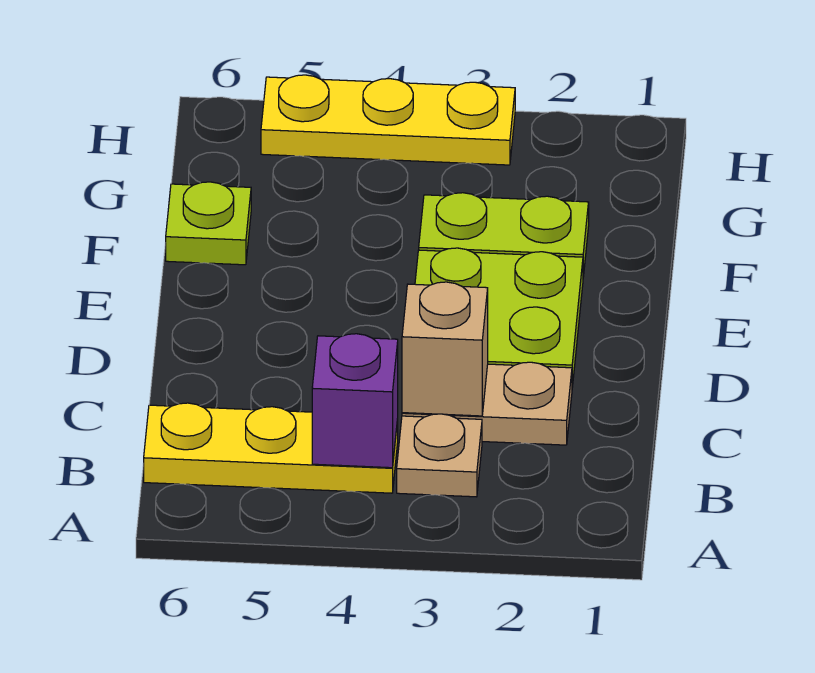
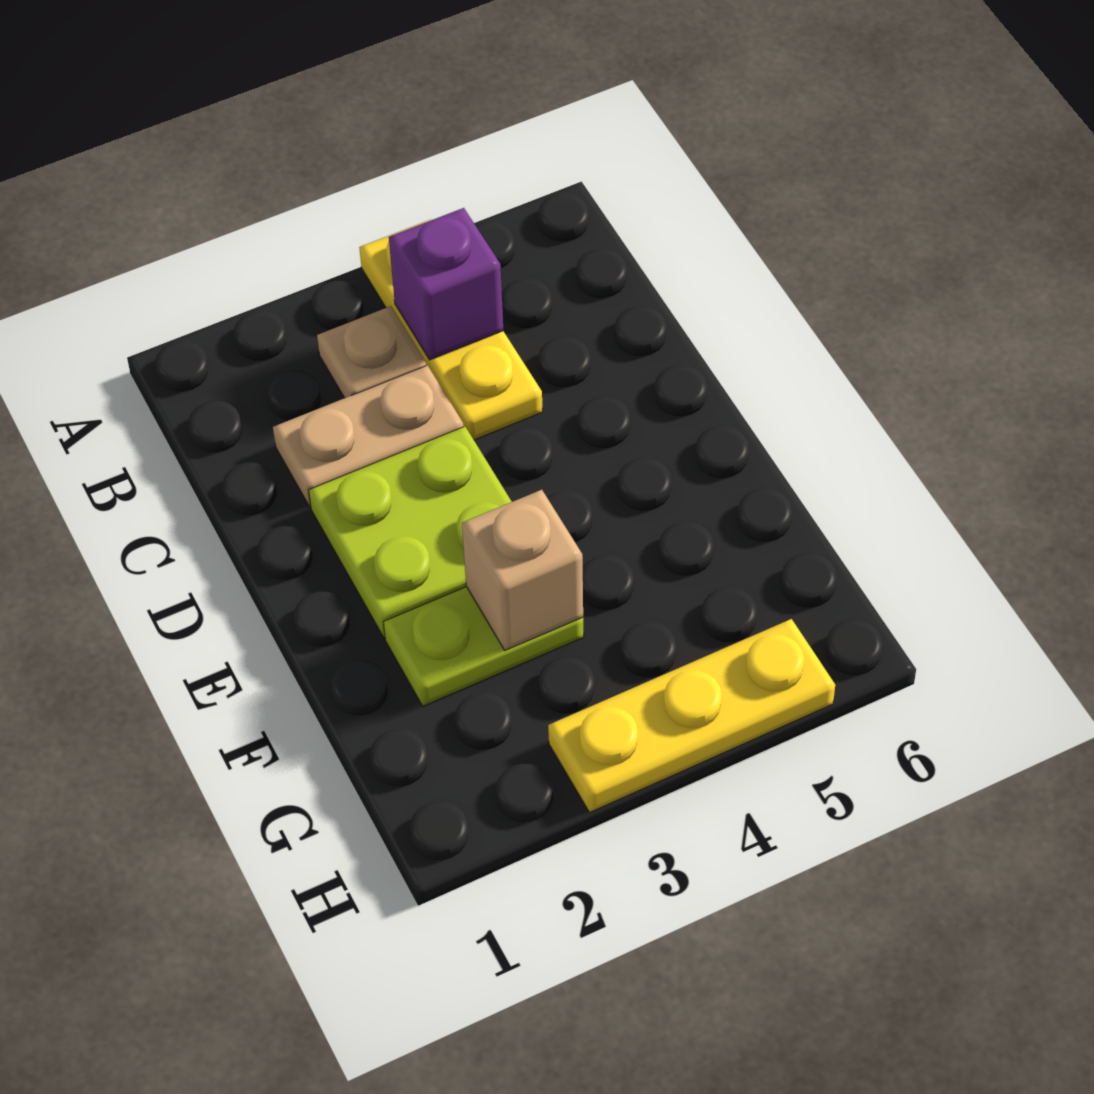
yellow 1x3 plate [144,403,398,493] -> yellow 1x3 plate turned to [359,219,543,440]
tan 1x1 brick [402,282,488,416] -> tan 1x1 brick moved to [462,490,583,650]
lime 1x1 plate [166,182,251,265] -> none

